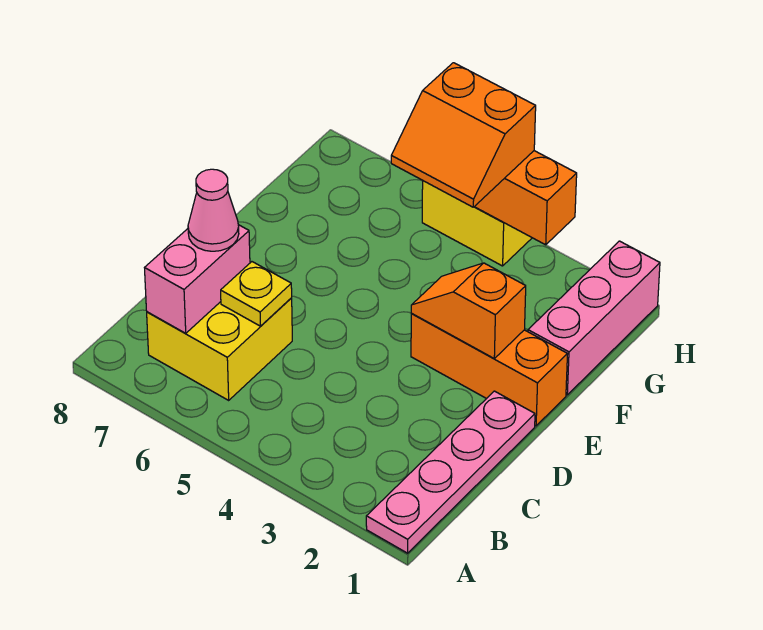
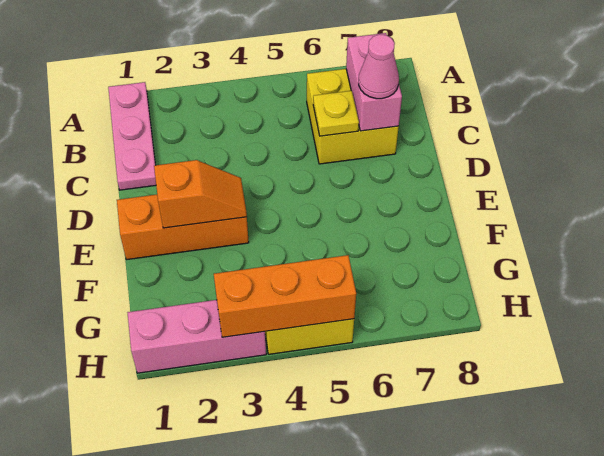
pink 1x4 plate [366,391,535,553] -> pink 1x3 plate [108,82,156,190]
pink 1x3 brick [528,241,660,395] -> pink 1x3 brick turned to [127,300,266,373]
orange 2x2 slope [391,63,536,207] -> none

